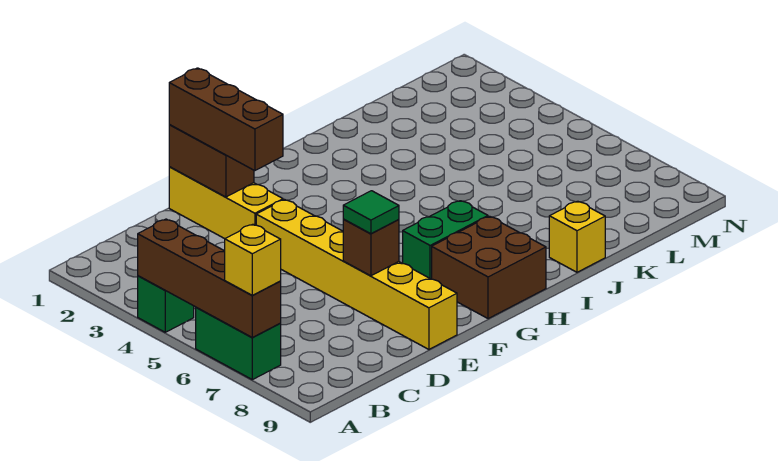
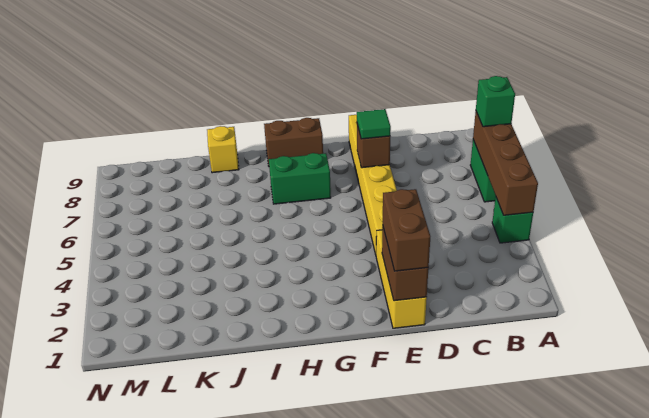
yellow 1x1 brick [225,224,281,295] -> green 1x1 brick [476,76,515,127]
brown 1x3 brick [169,68,283,171] -> brown 1x2 brick [383,189,430,271]
brown 2x2 brick [432,216,546,319] -> brown 1x2 brick [264,118,323,166]

